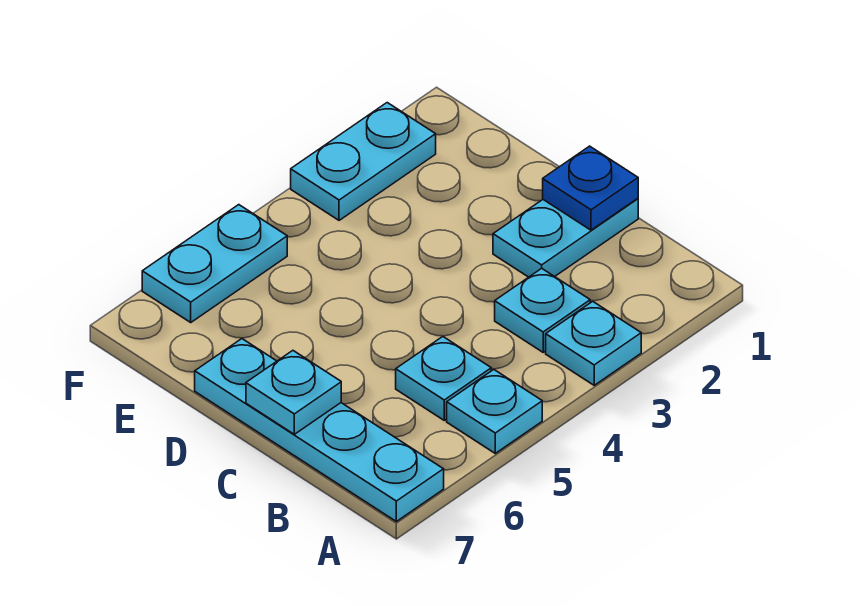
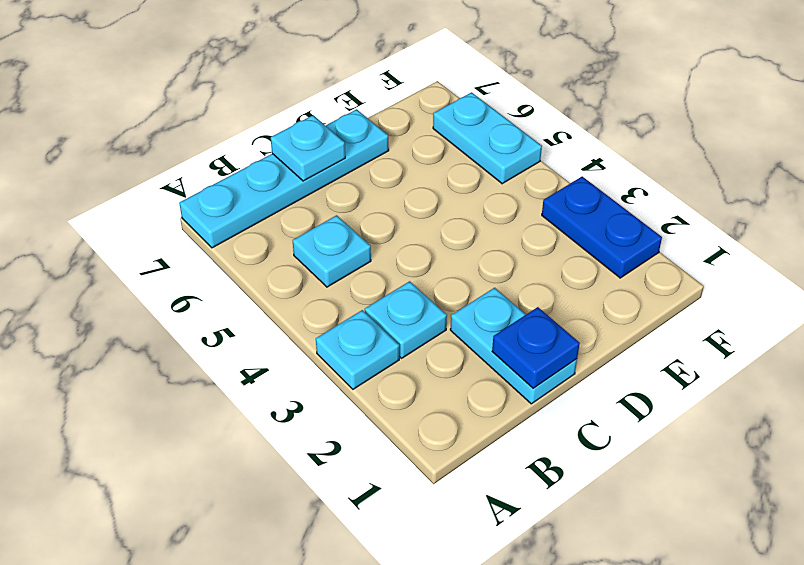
cyan 1x1 plate [447,370,542,453] -> none
cyan 1x2 plate [291,103,436,220] -> blue 1x2 plate [542,177,662,278]

